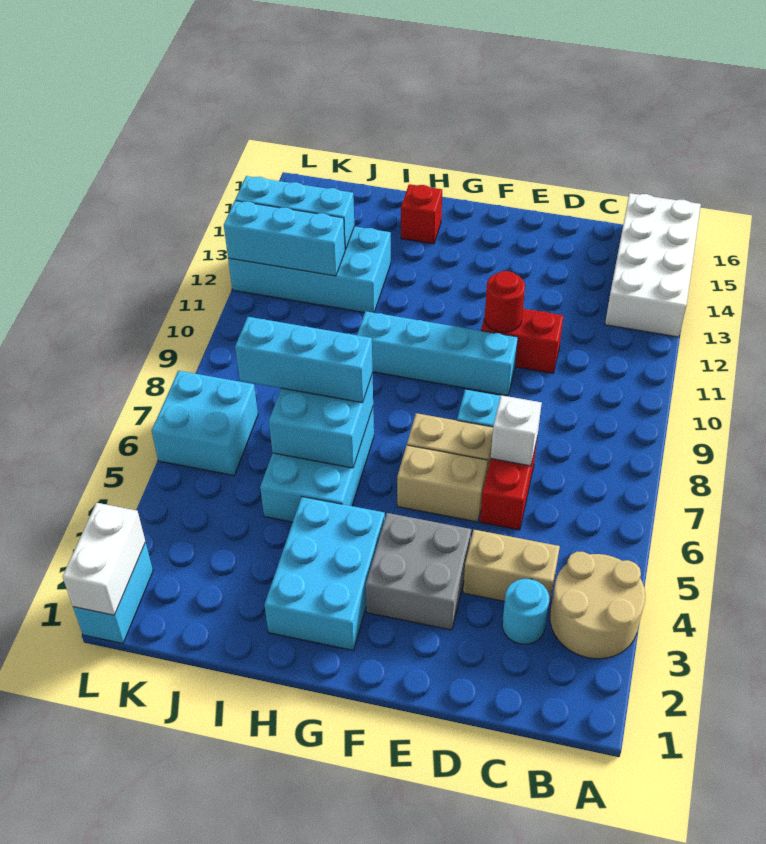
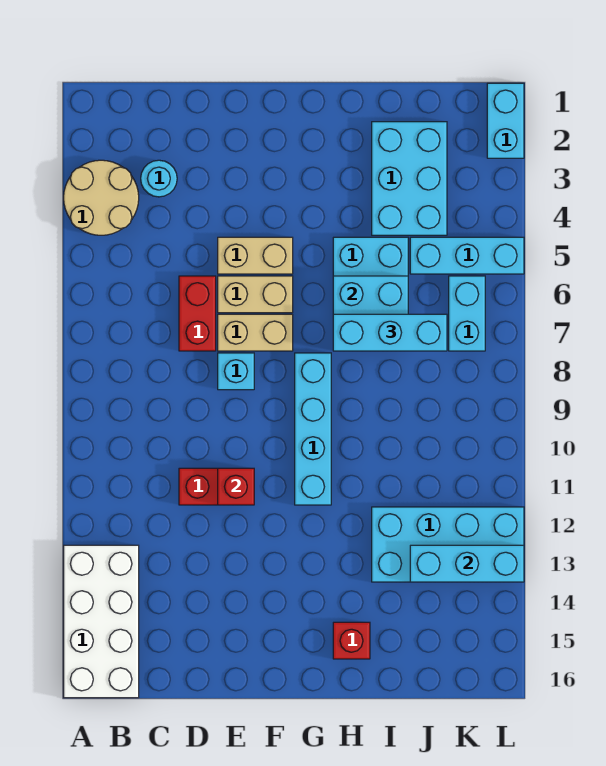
tan 1x2 brick [463,530,560,610] -> tan 1x2 brick moved to [218,237,293,274]
white 1x1 brick [491,395,542,466] -> none
grey 2x2 brick [366,513,471,630] -> none
cyan 1x4 brick [357,311,518,396] -> cyan 1x4 brick turned to [295,353,331,505]
red 1x1 round brick [484,271,525,332] -> red 1x1 brick [218,468,254,505]
cyan 2x3 brick [264,497,385,650] -> cyan 2x3 brick moved to [372,122,447,235]
cyan 1x3 brick [224,201,345,276] -> cyan 1x3 brick moved to [410,237,524,274]
cyan 2x2 brick [152,371,258,475] -> cyan 1x2 brick [449,276,485,351]
white 1x2 brick [62,503,145,615] -> none

